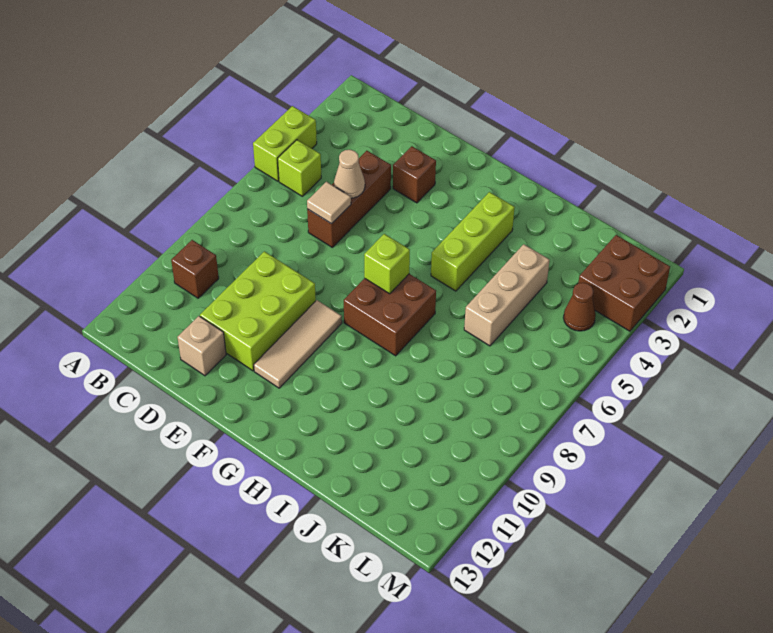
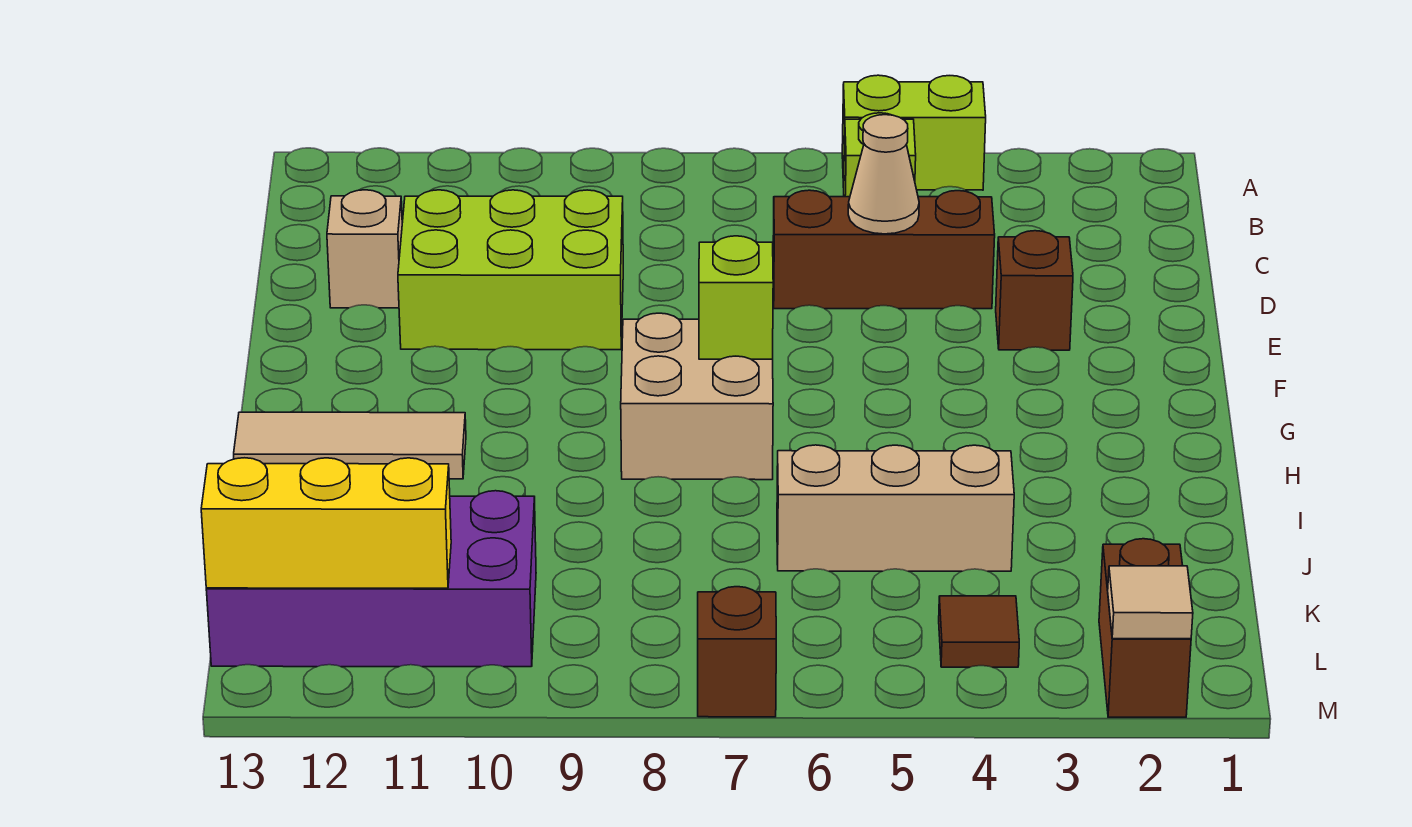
brown 1x1 brick [171,240,219,298] -> brown 1x1 brick moved to [698,587,776,717]
tan 1x1 tile [307,182,351,224] -> tan 1x1 tile moved to [1108,566,1193,639]
tan 1x3 tile [254,300,342,388] -> tan 1x3 tile moved to [234,412,466,479]
brown 2x2 brick [344,274,436,356] -> tan 2x2 brick [621,313,773,480]
lime 1x3 brick [431,192,515,291] -> none
none -> purple 2x4 brick [206,491,536,667]
brown 2x2 brick [578,235,670,331] -> brown 1x2 brick [1099,539,1191,717]
brown 1x1 cone [563,283,596,331] -> brown 1x1 tile [939,596,1019,667]
none -> yellow 1x3 brick [201,458,451,588]

